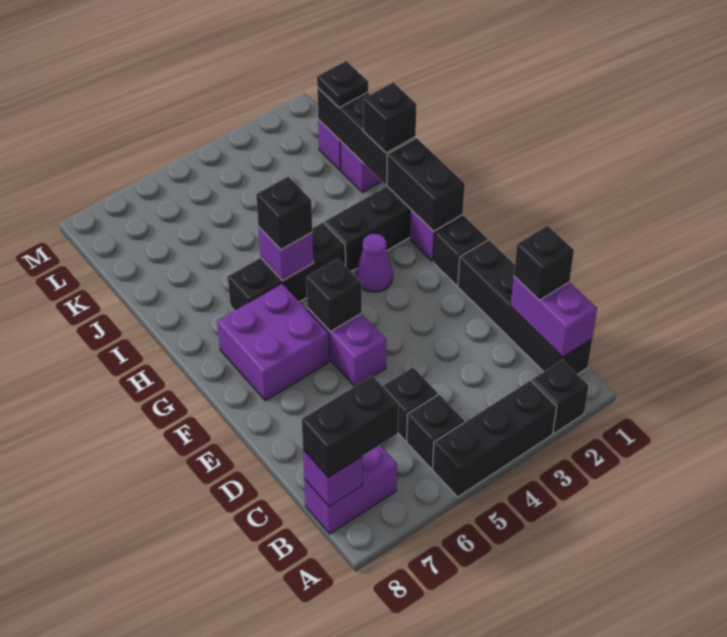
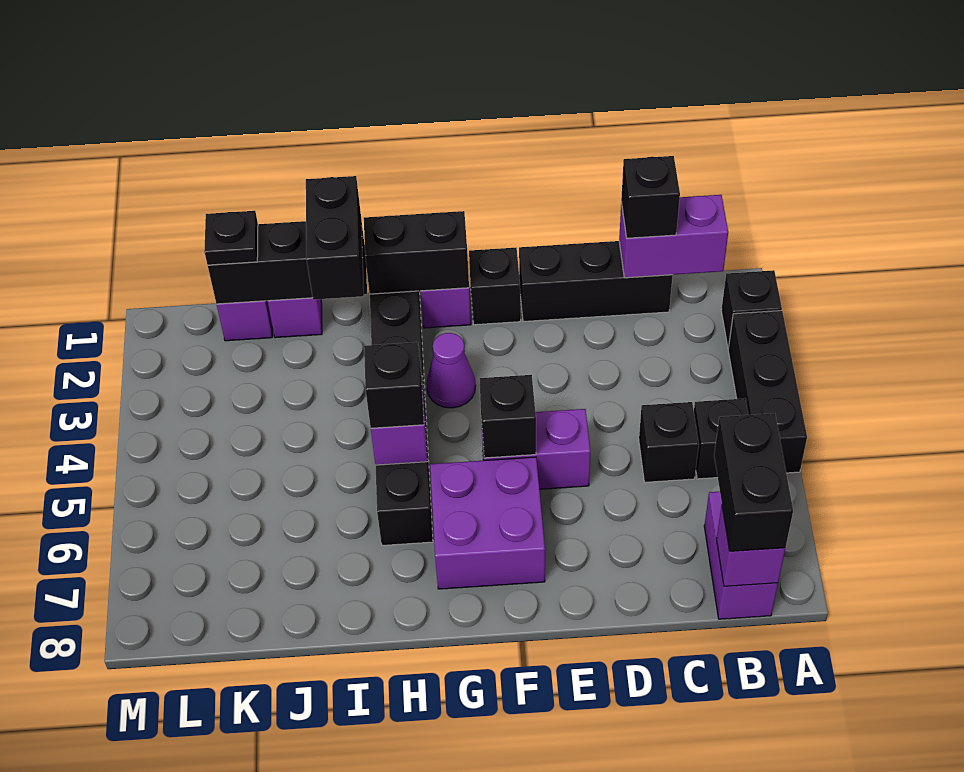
black 1x4 brick [458,240,592,374] -> black 1x3 brick [519,241,673,322]
black 1x1 brick [363,82,417,153] -> black 1x2 brick [306,176,364,300]

